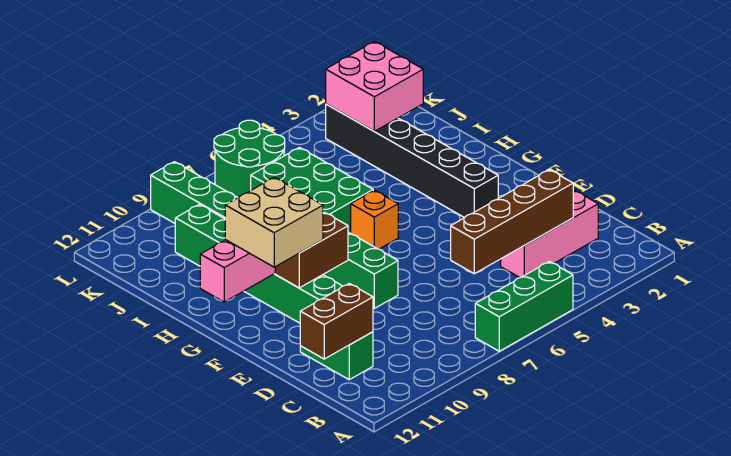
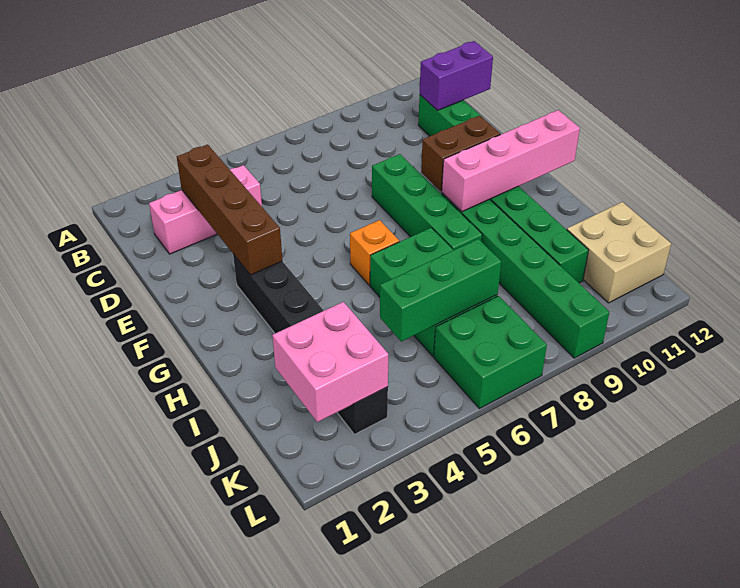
green 1x3 brick [475,261,573,351] -> green 1x3 brick moved to [380,239,501,341]
brown 1x4 brick [451,170,573,274] -> brown 1x4 brick turned to [177,144,282,275]
brown 1x2 brick [300,284,373,359] -> purple 1x2 brick [420,41,493,111]
tan 2x2 brick [225,177,323,267] -> tan 2x2 brick moved to [567,202,671,303]
green 2x2 round brick [214,120,285,198] -> green 2x2 brick [434,296,547,409]

